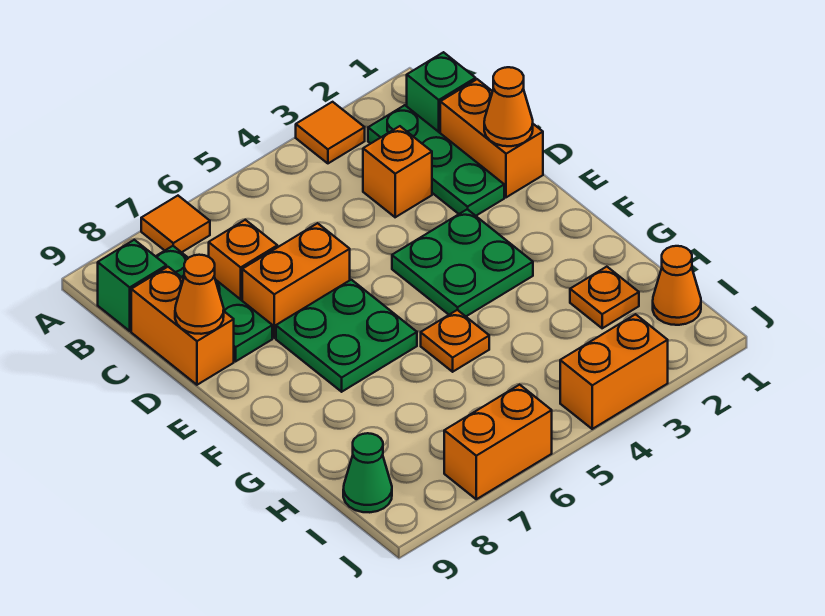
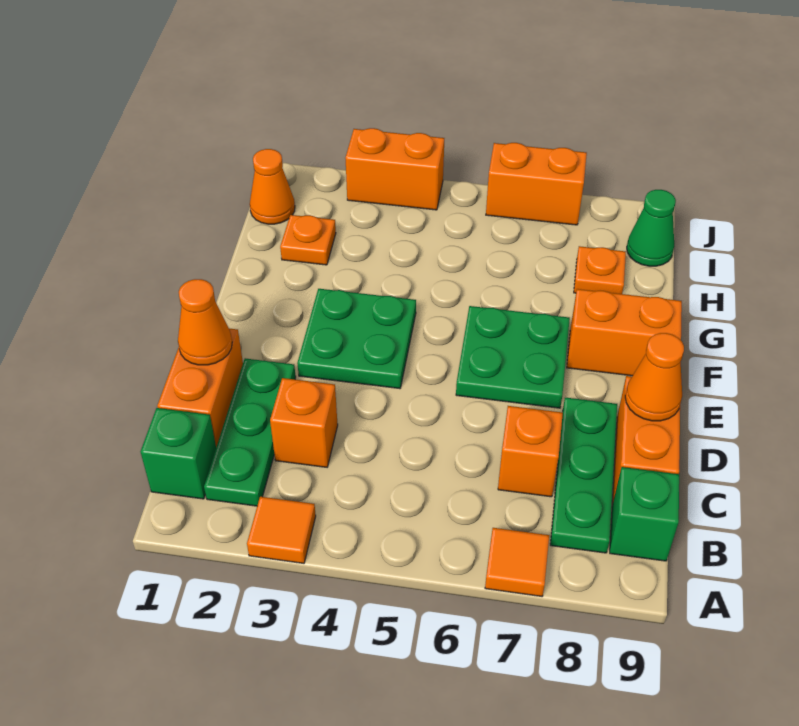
orange 1x2 brick [242,223,350,338] -> orange 1x2 brick moved to [567,289,682,376]
orange 1x1 plate [421,310,489,372] -> orange 1x1 plate moved to [574,246,626,294]

